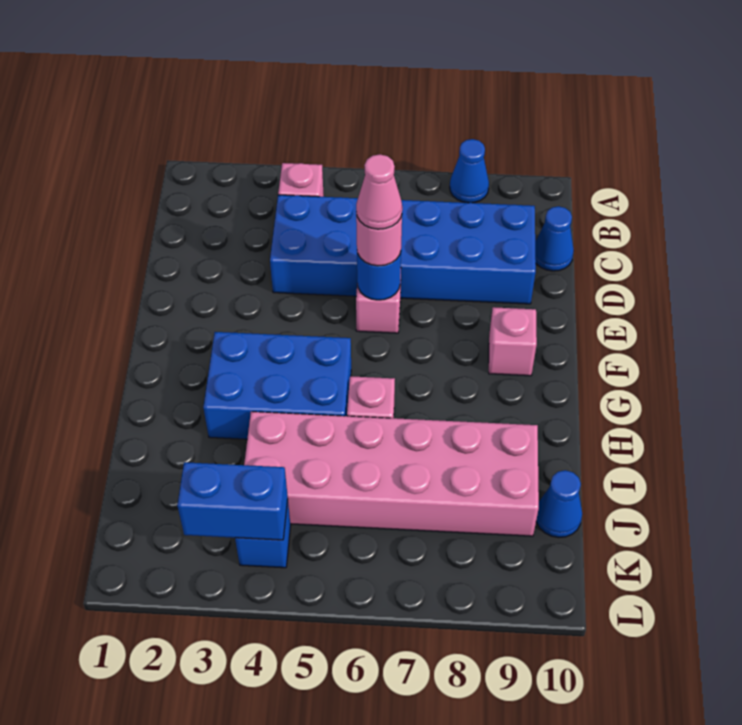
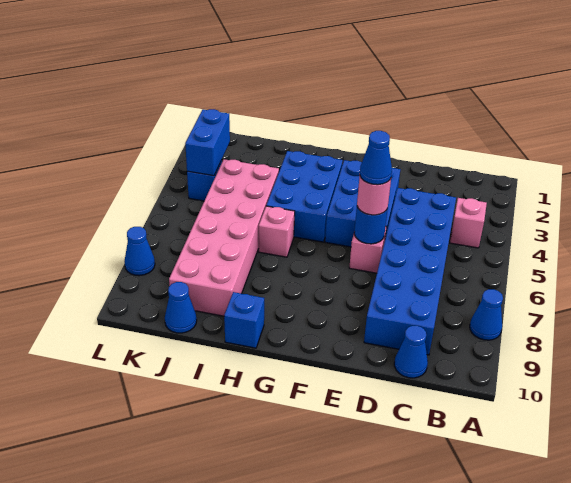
none -> blue 2x3 brick [325,160,400,247]
pink 1x1 cone [356,154,402,229] -> blue 1x1 cone [360,131,392,185]
pink 1x1 brick [489,307,537,376] -> none
none -> blue 1x1 brick [224,292,264,348]
none -> blue 1x1 cone [124,227,155,276]

